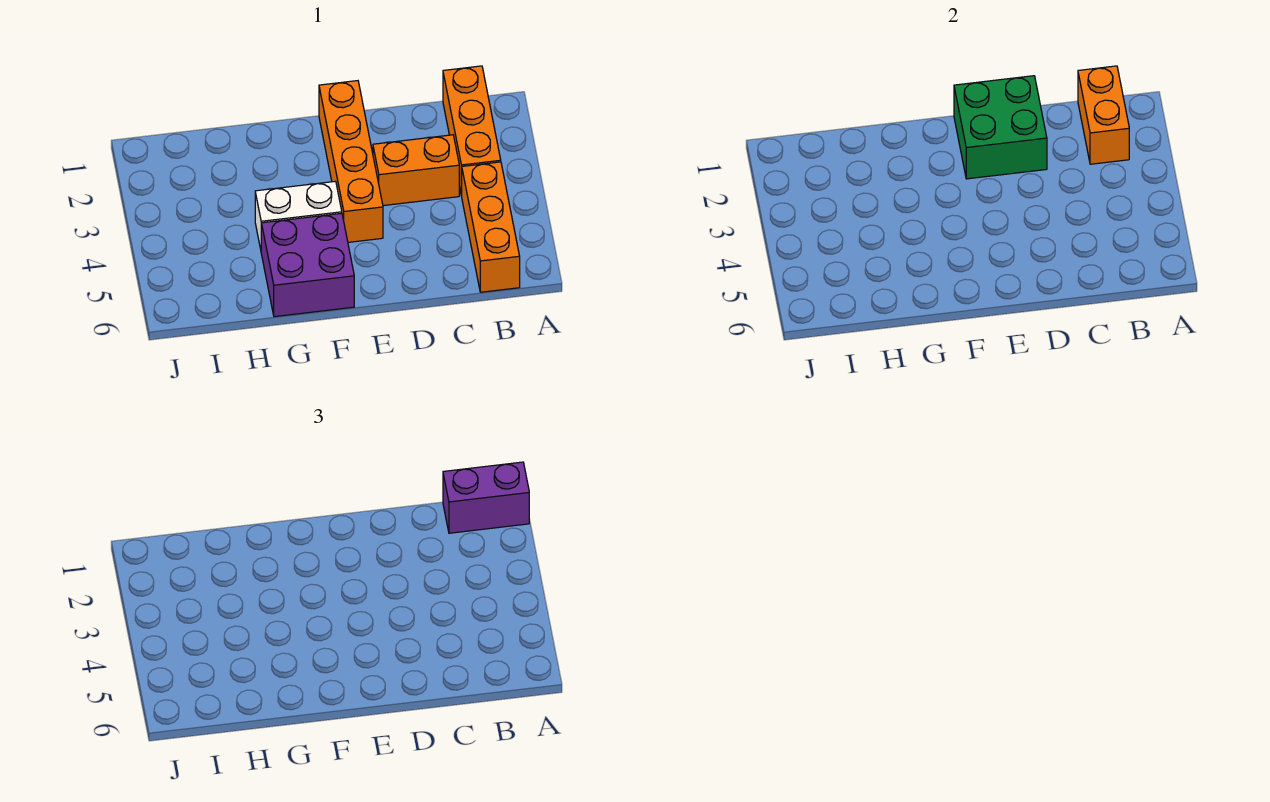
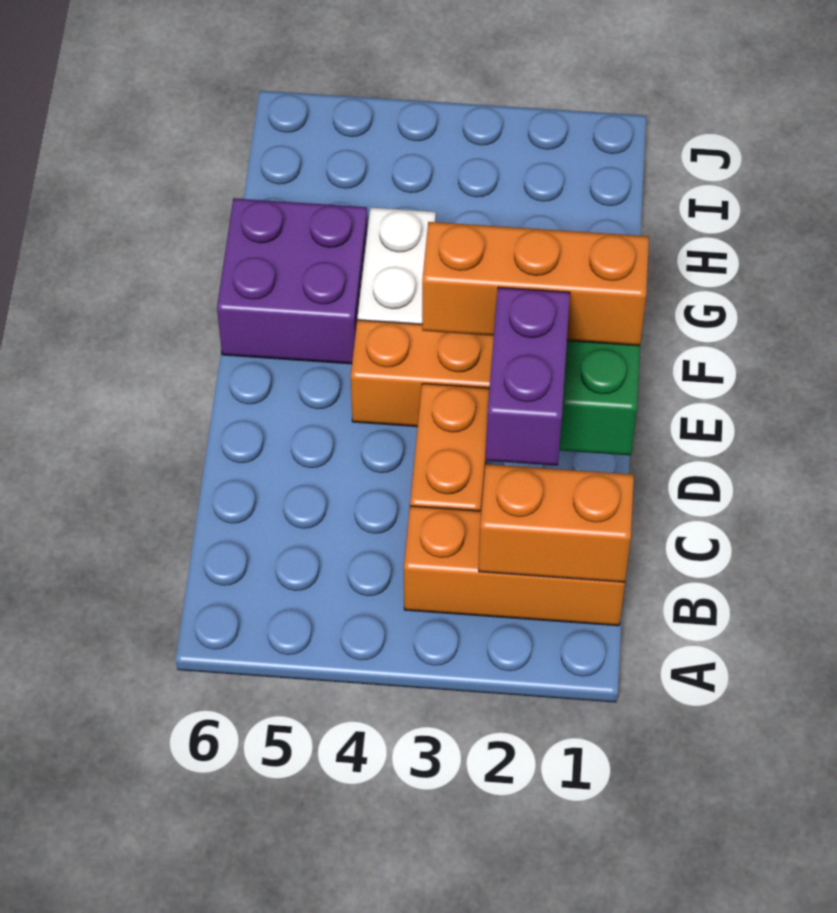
purple 1x2 brick [443,462,529,533] -> purple 1x2 brick moved to [486,287,570,466]
orange 1x3 brick [462,162,520,292] -> orange 1x3 brick moved to [422,222,649,346]

